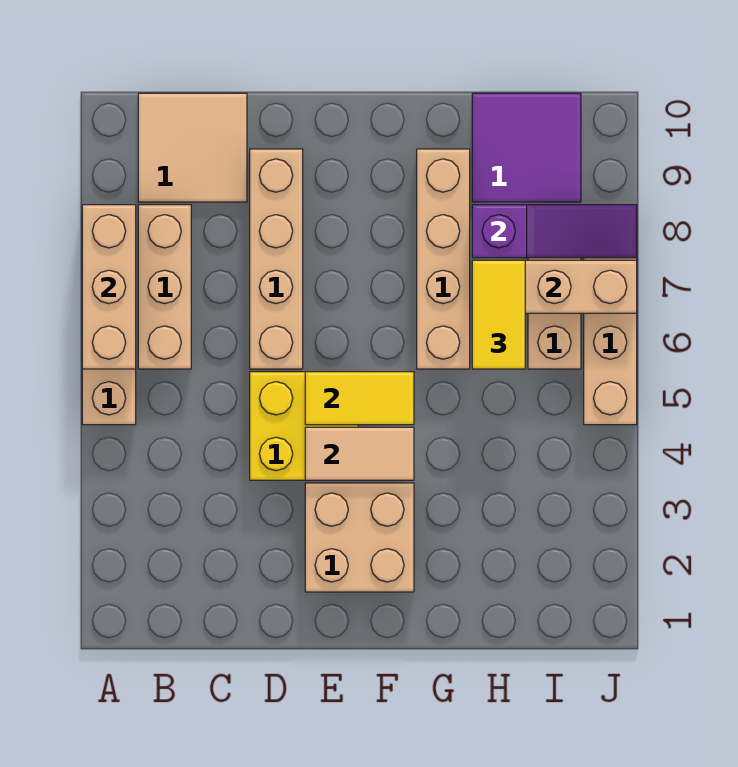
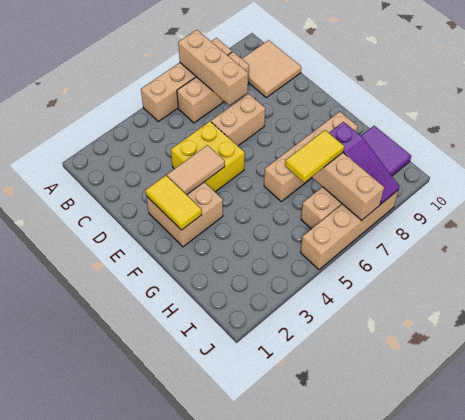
tan 1x3 brick [82,205,136,369] -> tan 1x3 brick turned to [178,30,248,105]
tan 1x4 brick [250,149,303,369] -> tan 1x2 brick [211,94,265,146]
tan 1x2 tile [305,427,414,480] -> tan 1x2 tile turned to [167,145,225,195]
yellow 1x2 tile [305,372,414,425] -> yellow 1x2 tile moved to [146,175,202,230]

